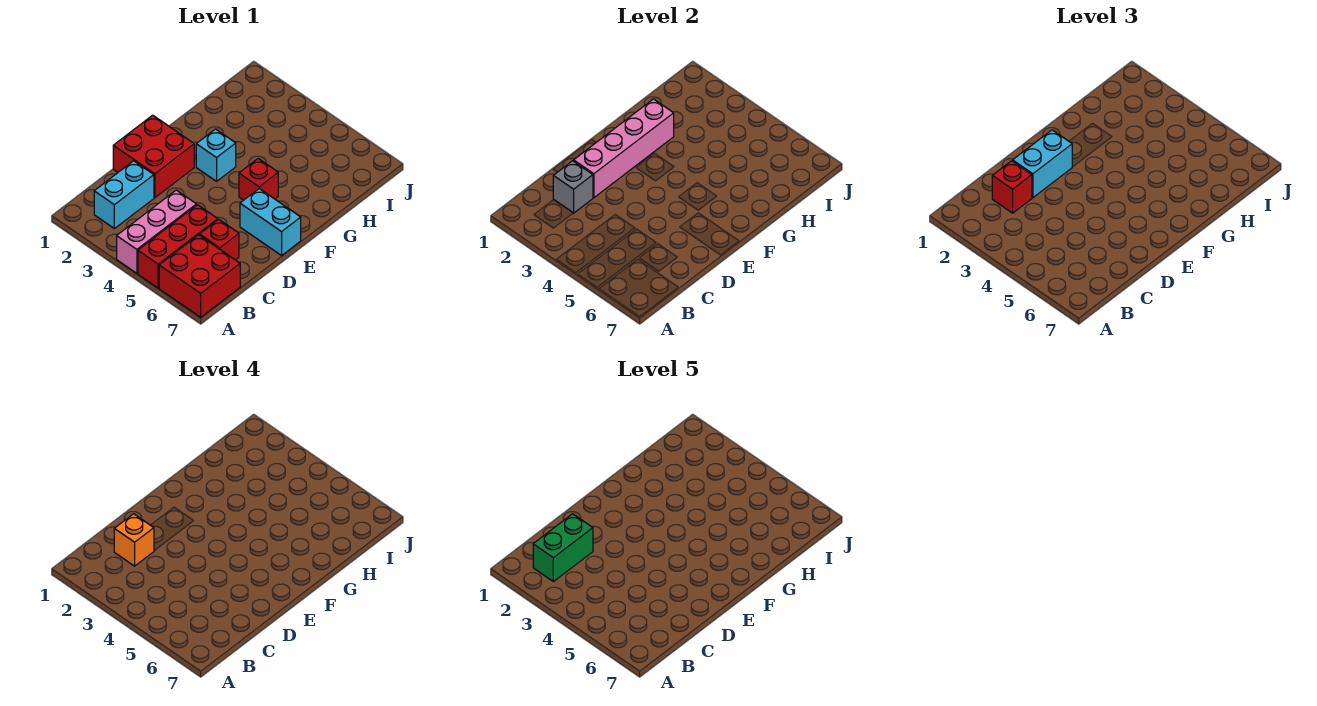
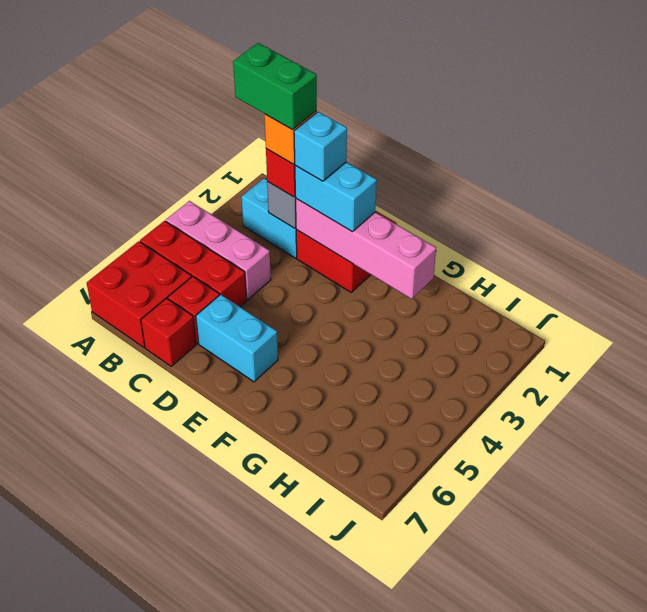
cyan 1x2 brick [240,189,301,255] -> cyan 1x2 brick turned to [196,294,278,382]
cyan 1x1 brick [196,129,236,181] -> cyan 1x1 brick moved to [294,112,347,181]
red 1x1 brick [239,159,278,200] -> red 1x1 brick moved to [141,298,196,366]

